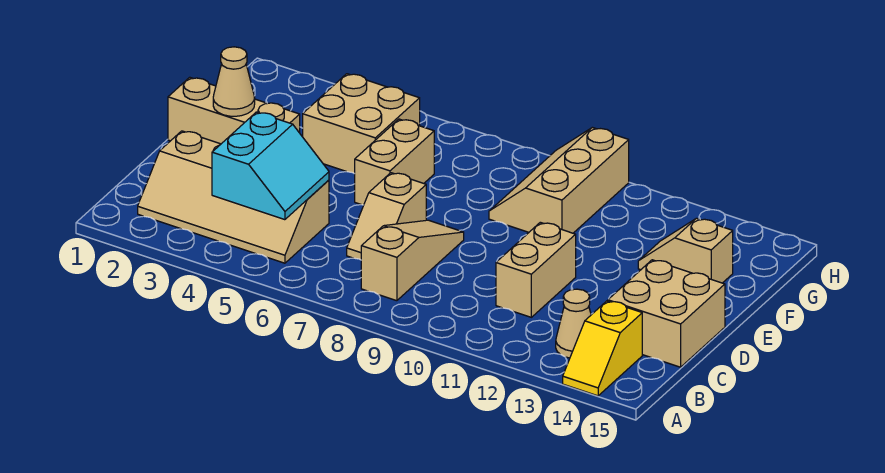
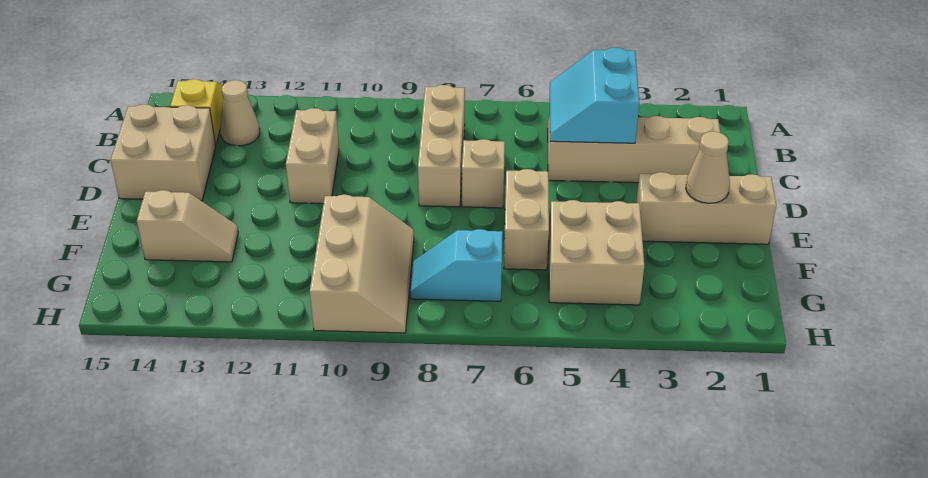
tan 1x3 slope [361,220,464,301] -> tan 1x3 brick [418,85,465,207]
none -> cyan 1x2 slope [411,229,503,301]

